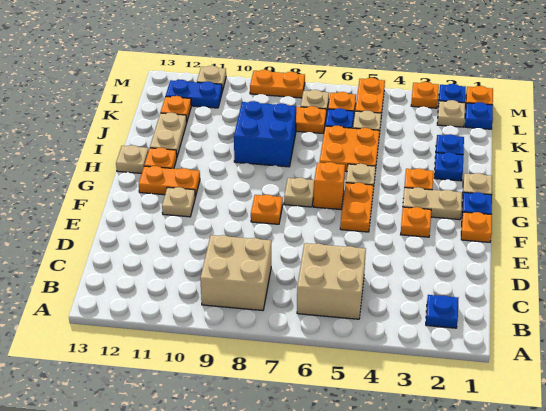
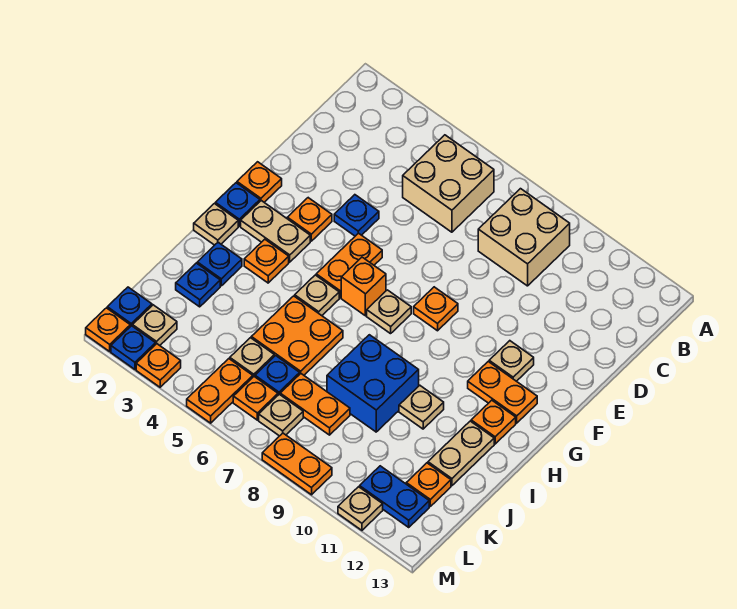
blue 1x1 plate [426,295,458,328] -> blue 1x1 plate moved to [334,195,379,236]
tan 1x1 plate [116,145,148,173] -> tan 1x1 plate moved to [399,385,444,429]

